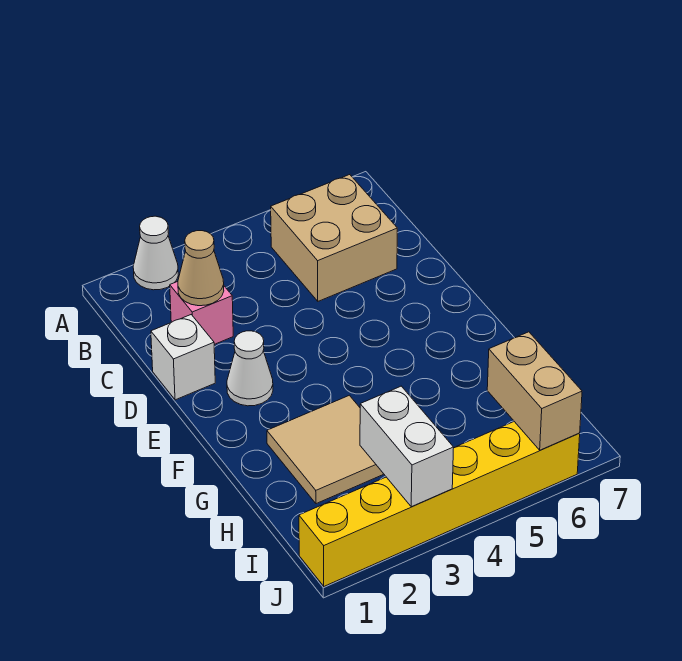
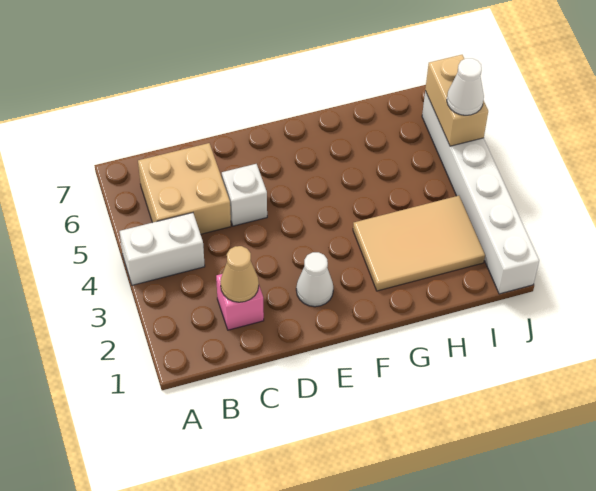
white 1x1 cone [133,216,178,290] -> white 1x1 cone moved to [447,58,484,115]
white 1x1 brick [151,315,215,400] -> white 1x1 brick moved to [222,164,267,226]
tan 2x2 tile [267,395,383,504] -> tan 2x3 tile [353,196,485,291]
white 1x2 brick [360,386,454,507] -> white 1x2 brick moved to [119,213,205,285]
tan 1x2 brick [487,332,582,450] -> tan 1x2 brick turned to [425,55,488,146]
yellow 1x6 brick [299,422,580,586] -> white 1x6 brick [422,91,539,294]

